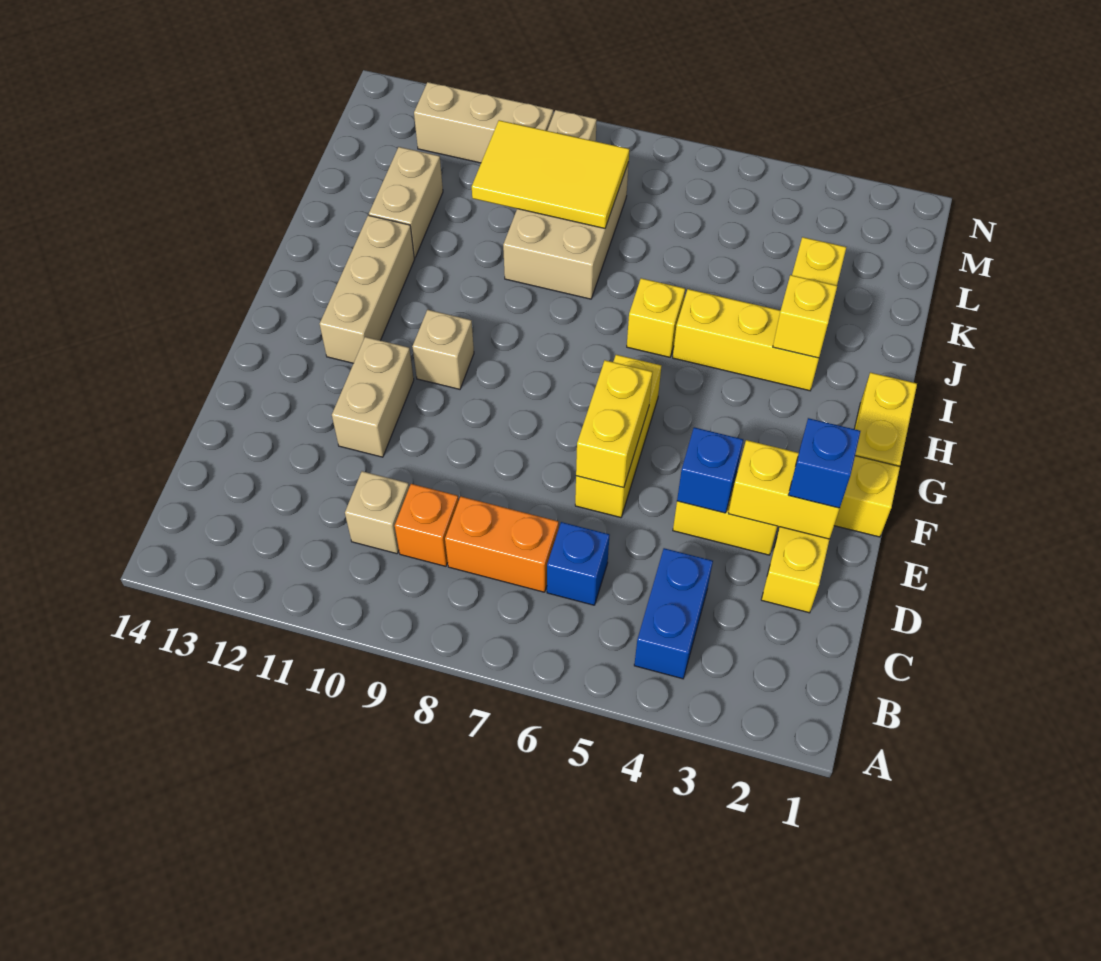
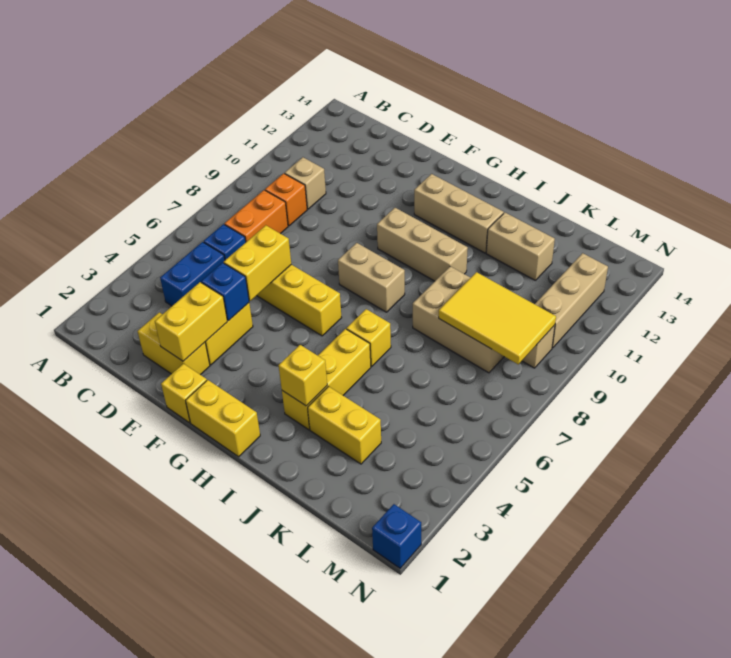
blue 1x2 brick [634,548,713,679] -> blue 1x2 brick turned to [160,242,225,306]
blue 1x1 brick [789,418,860,508] -> blue 1x1 brick moved to [372,504,421,568]
yellow 1x2 brick [576,360,652,488] -> yellow 1x2 brick turned to [224,225,291,301]
tan 1x2 brick [332,337,414,457] -> tan 1x2 brick moved to [338,243,405,312]
tan 1x1 brick [412,310,474,389] -> tan 1x3 brick [377,208,468,281]
yellow 2x3 tile [472,120,629,228] -> yellow 2x3 tile turned to [439,272,556,364]

